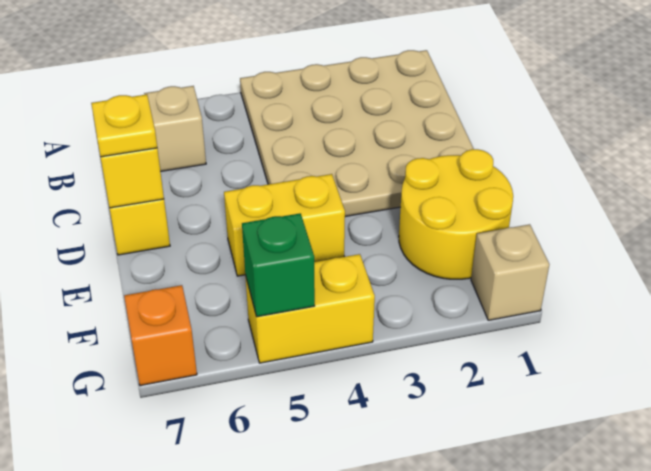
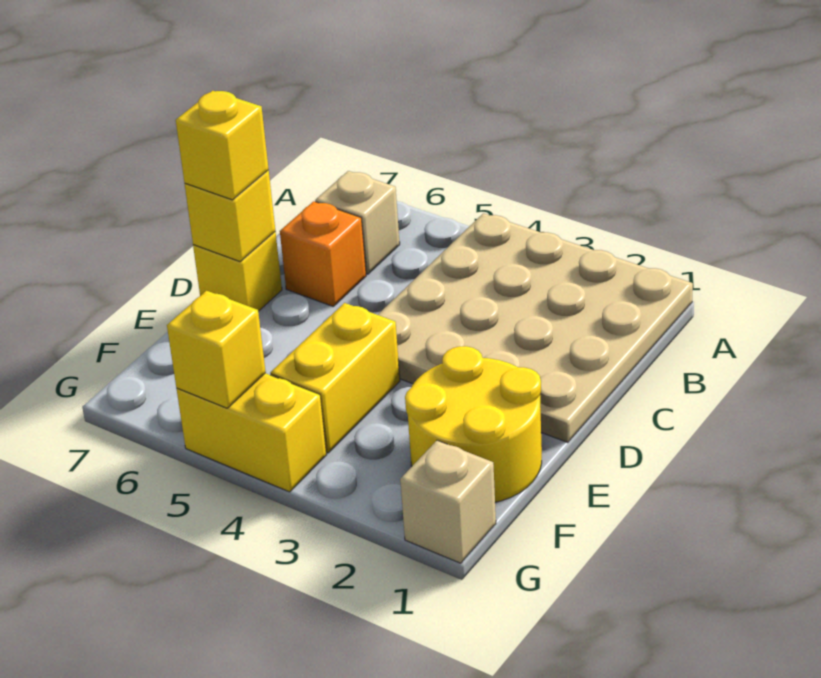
yellow 1x1 plate [91,95,157,157] -> yellow 1x1 brick [176,91,269,200]
yellow 1x2 brick [224,174,345,276] -> yellow 1x2 brick turned to [270,303,400,453]
green 1x1 brick [242,213,315,317] -> yellow 1x1 brick [167,291,266,408]
orange 1x1 brick [124,285,197,386] -> orange 1x1 brick moved to [280,201,366,306]

